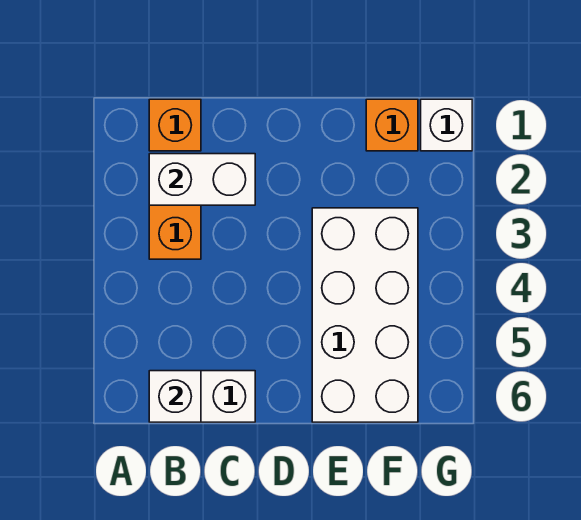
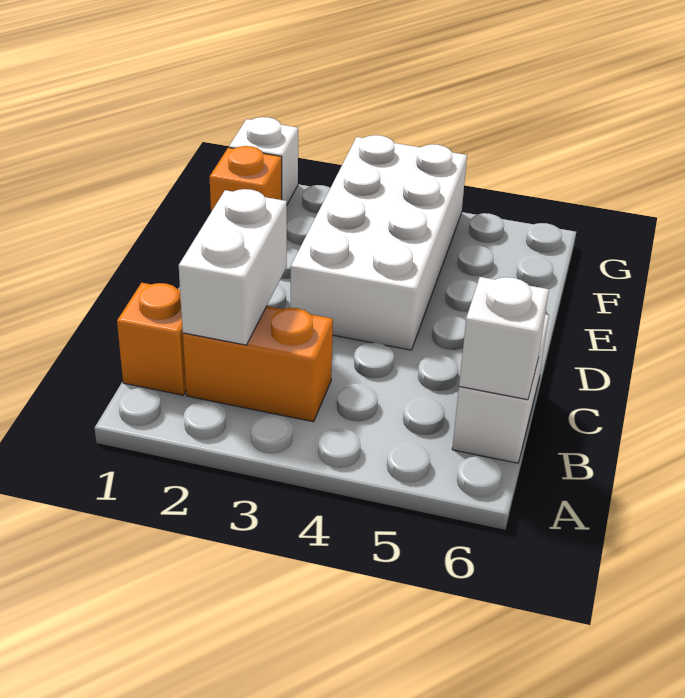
white 2x4 brick [312,208,418,422] -> white 2x4 brick turned to [291,135,467,350]

